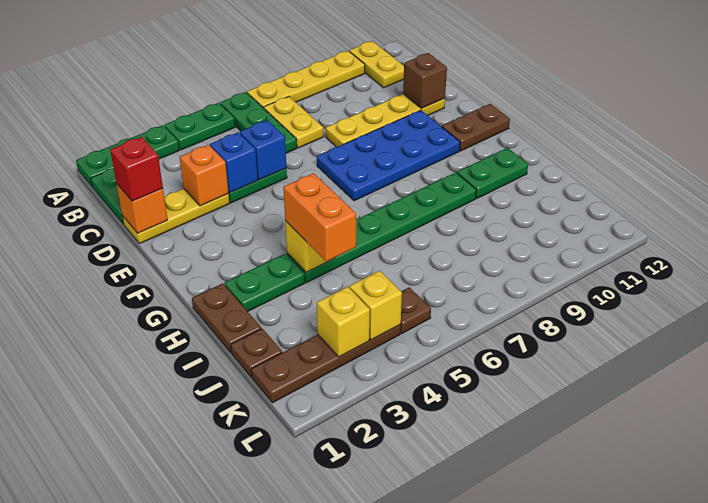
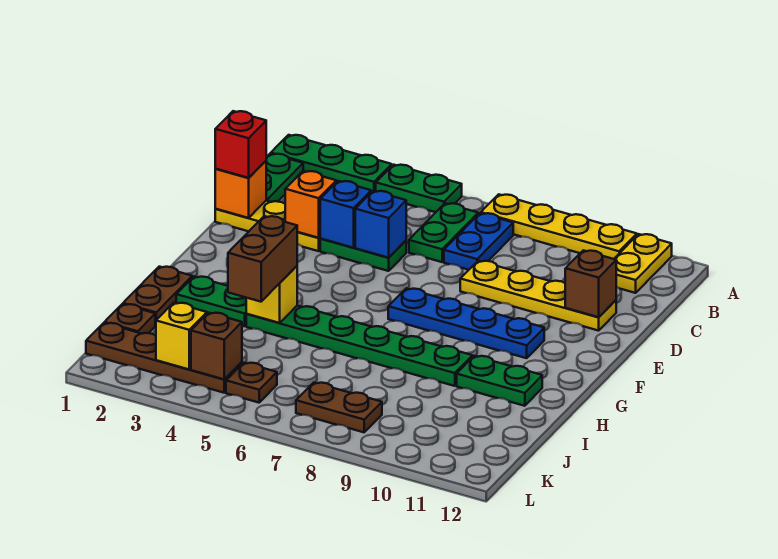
green 1x3 plate [220,92,297,153] -> green 1x2 plate [409,203,478,262]
yellow 1x2 plate [264,96,324,148] -> blue 1x2 plate [444,213,513,270]
blue 2x4 plate [317,110,460,201] -> blue 1x4 plate [388,288,544,358]
brown 1x2 plate [442,104,510,151] -> brown 1x2 plate moved to [296,383,382,432]
orange 1x2 brick [283,173,356,262] -> brown 1x2 brick [228,216,297,302]
yellow 1x1 brick [349,271,402,340] -> brown 1x1 brick [191,313,242,379]

